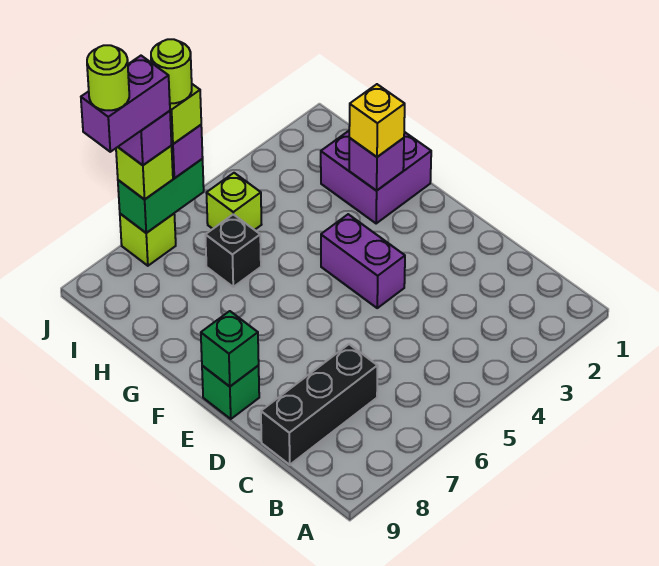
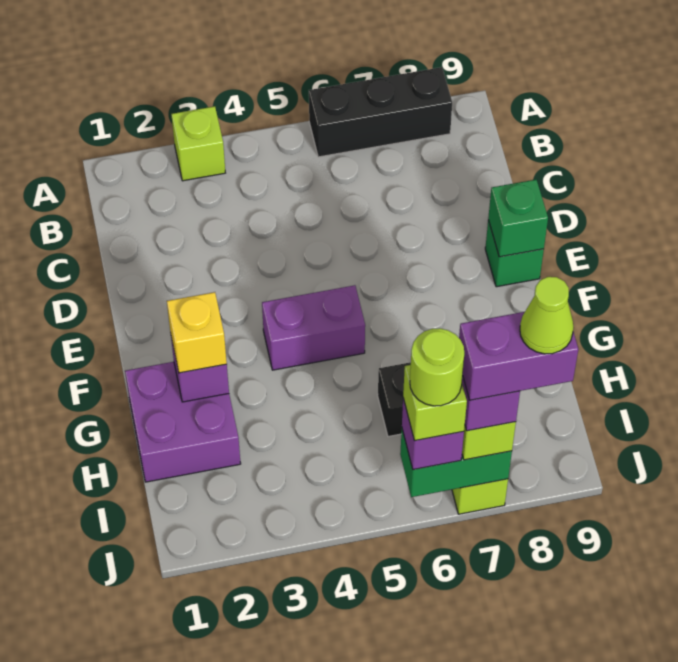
black 1x3 brick [261,344,378,465] -> black 1x3 brick moved to [309,67,452,157]
purple 1x2 brick [321,214,405,308] -> purple 1x2 brick turned to [262,285,365,370]
lime 1x1 brick [207,173,262,230] -> lime 1x1 brick moved to [171,106,225,181]
lime 1x1 round brick [87,45,129,110] -> lime 1x1 cone [520,277,574,354]

